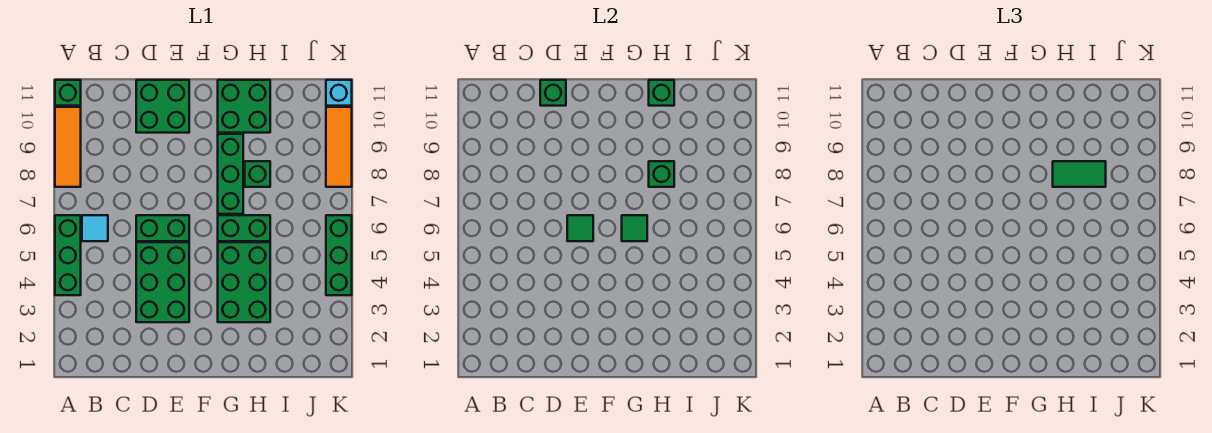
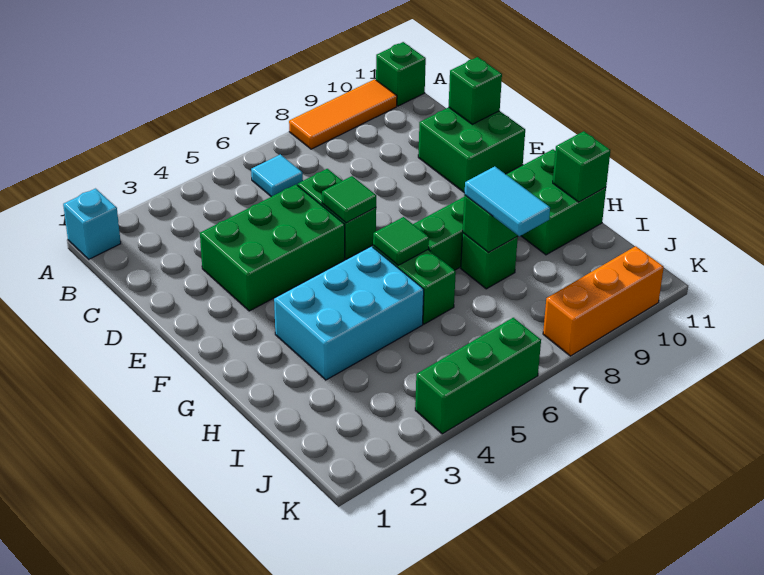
green 1x3 brick [55,215,81,295] -> none
green 2x3 brick [218,242,270,322] -> cyan 2x3 brick [274,246,424,380]
green 1x2 tile [1053,161,1106,187] -> cyan 1x2 tile [464,166,550,236]
orange 1x3 tile [326,107,352,187] -> orange 1x3 brick [543,246,664,356]
cyan 1x1 brick [326,80,352,106] -> cyan 1x1 brick moved to [63,189,121,259]

